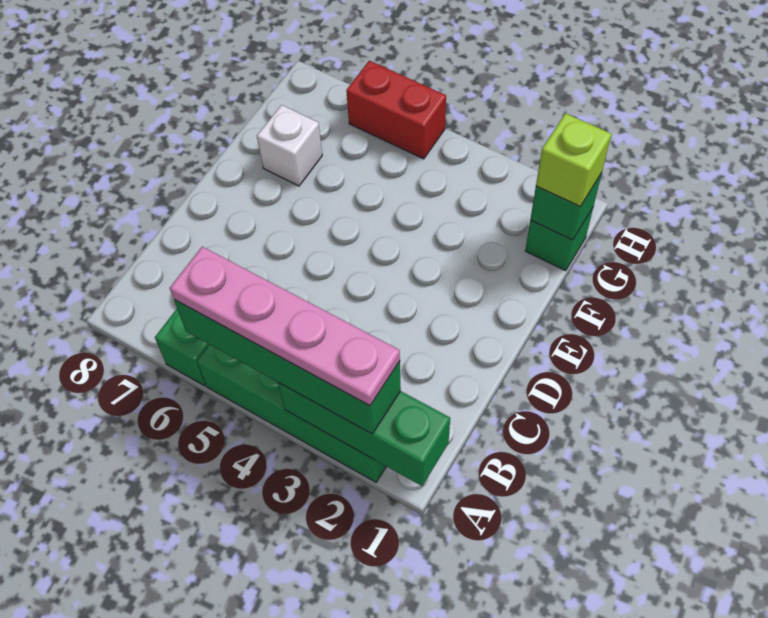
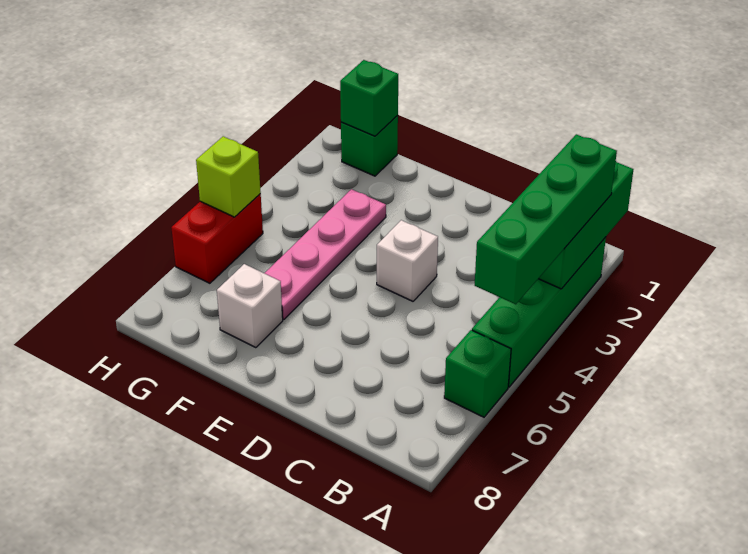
pink 1x4 plate [170,247,400,406] -> pink 1x4 plate moved to [264,189,386,320]
none -> white 1x1 brick [377,220,438,301]
lime 1x1 brick [536,113,611,206] -> lime 1x1 brick moved to [196,136,261,217]

